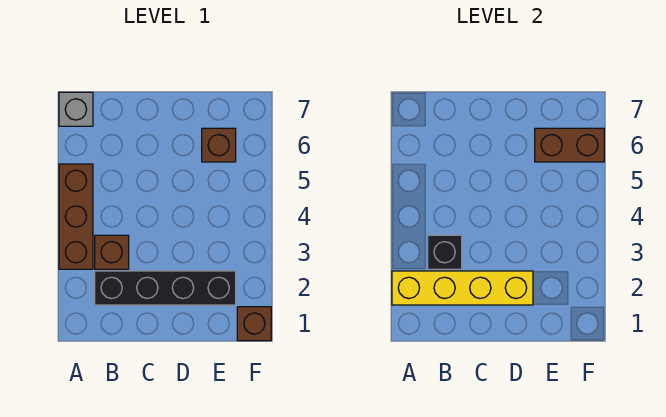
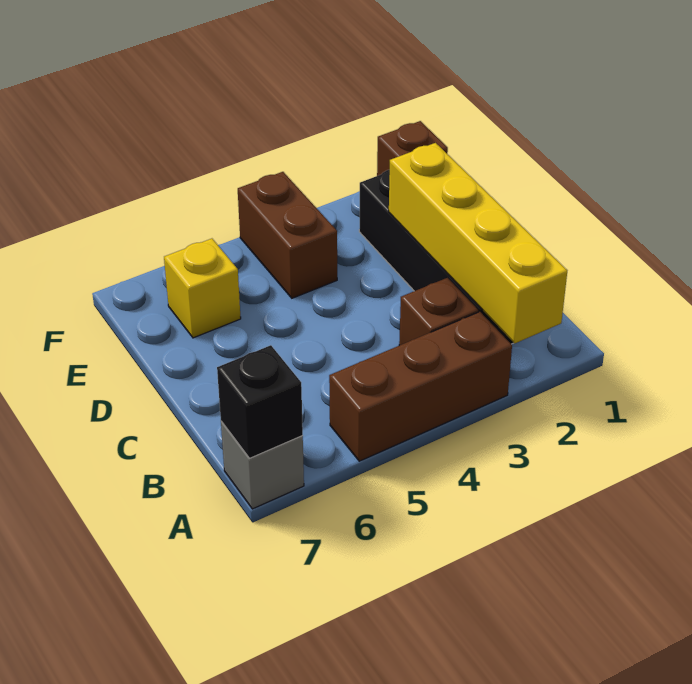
black 1x1 brick [428,235,462,269] -> black 1x1 brick moved to [217,345,303,458]
brown 1x1 brick [202,128,236,162] -> yellow 1x1 brick [164,239,241,338]
brown 1x2 brick [535,128,604,162] -> brown 1x2 brick moved to [238,172,337,298]

